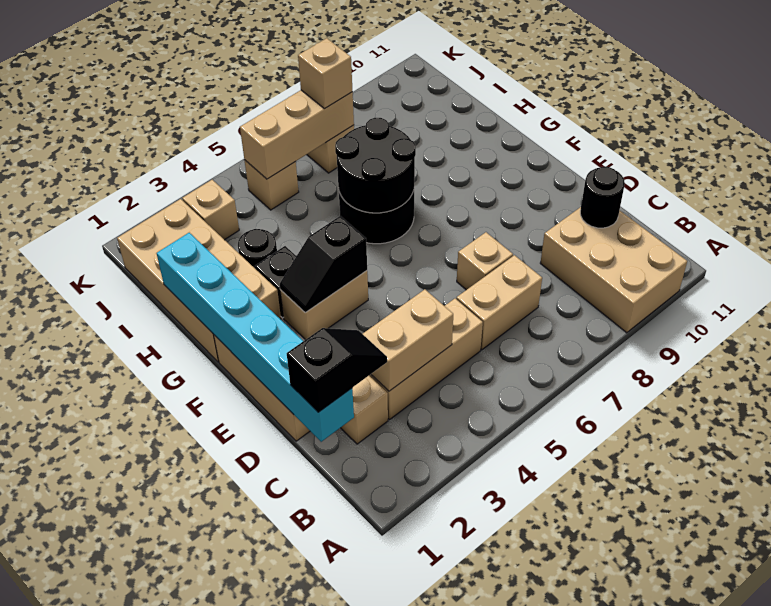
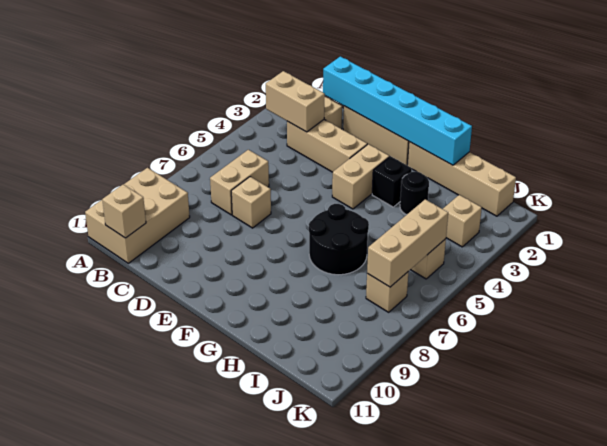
tan 2x3 brick [540,207,687,333] -> tan 2x3 brick turned to [85,168,190,263]
black 1x2 slope [287,328,387,412] -> none
tan 1x3 brick [369,299,483,420] -> tan 1x3 brick turned to [287,120,367,172]
tan 1x2 brick [363,289,453,391] -> tan 1x2 brick turned to [266,71,325,132]
black 1x1 round brick [580,167,625,228] -> none
black 1x2 slope [280,216,367,313] -> none
tan 2x4 brick [117,199,281,362] -> tan 1x4 brick [407,142,516,216]
black 2x2 round brick [335,118,416,213] -> none
tan 1x1 brick [298,38,353,109] -> tan 1x1 brick moved to [102,184,146,238]

